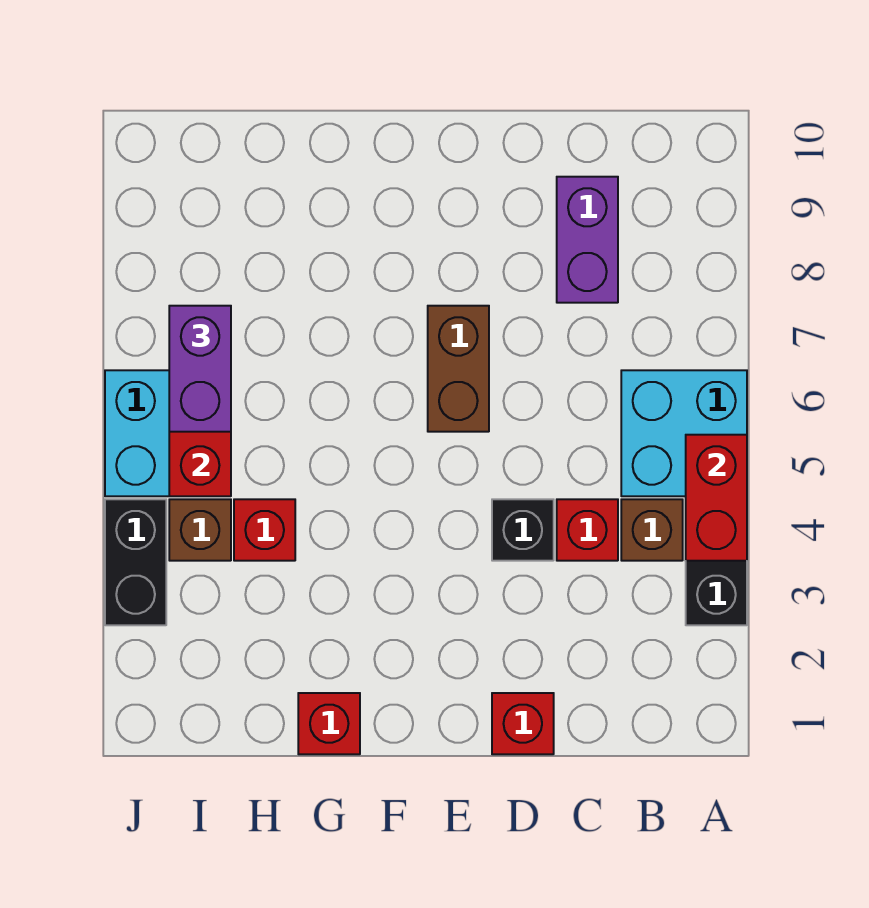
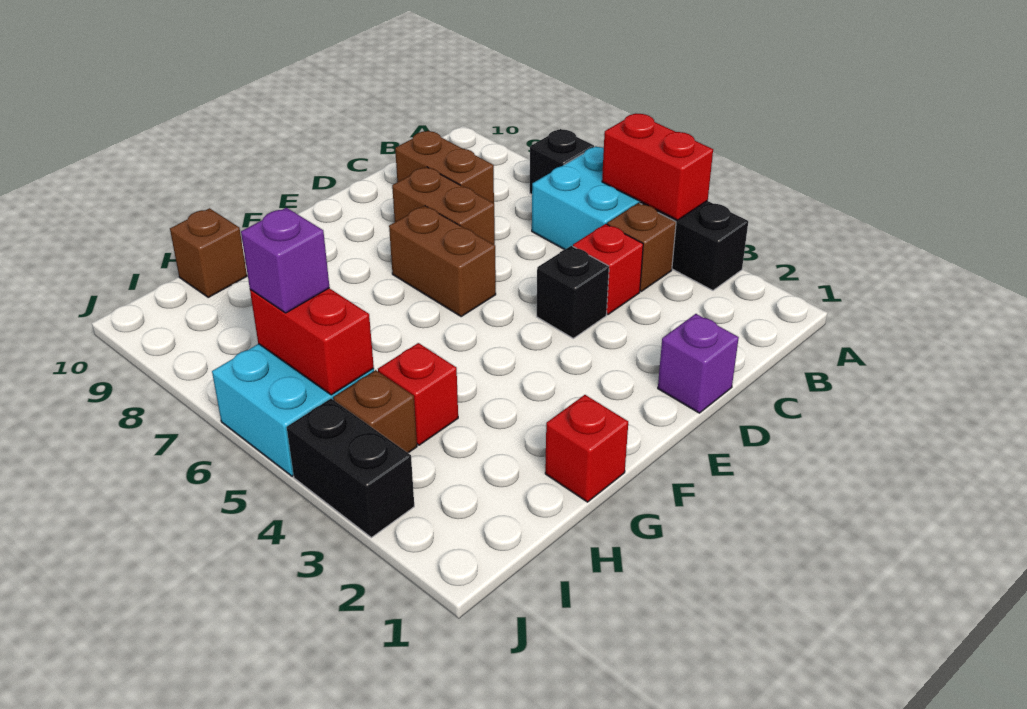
none -> black 1x1 brick [530,129,594,194]
purple 1x2 brick [557,177,618,303] -> brown 1x2 brick [395,131,494,203]
red 1x1 brick [492,693,554,754] -> purple 1x1 brick [658,314,739,413]
none -> brown 1x2 brick [392,167,495,245]
none -> brown 1x1 brick [170,208,247,297]
purple 1x2 brick [169,306,231,432] -> purple 1x1 brick [241,208,330,313]

